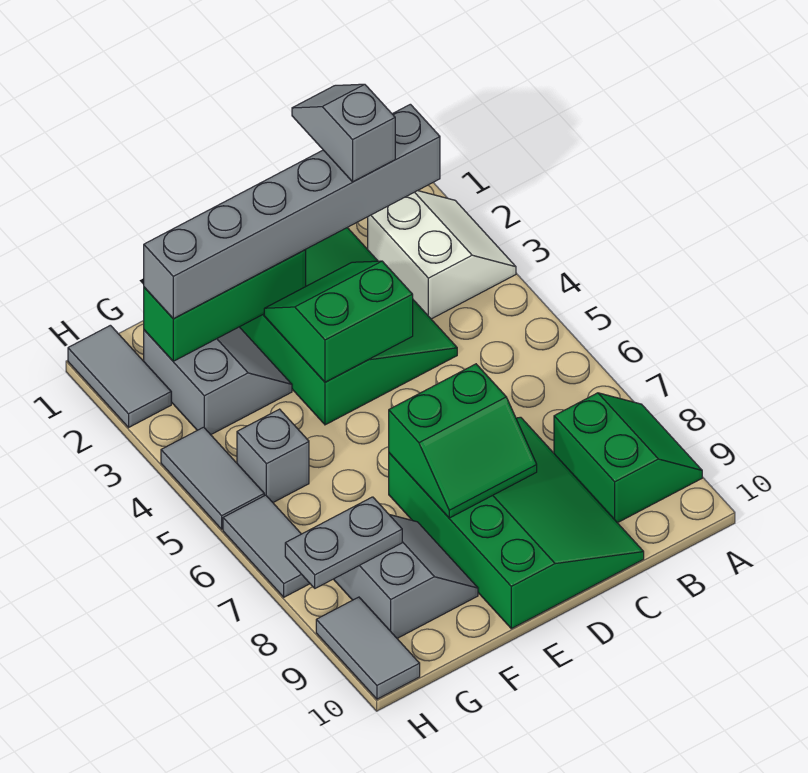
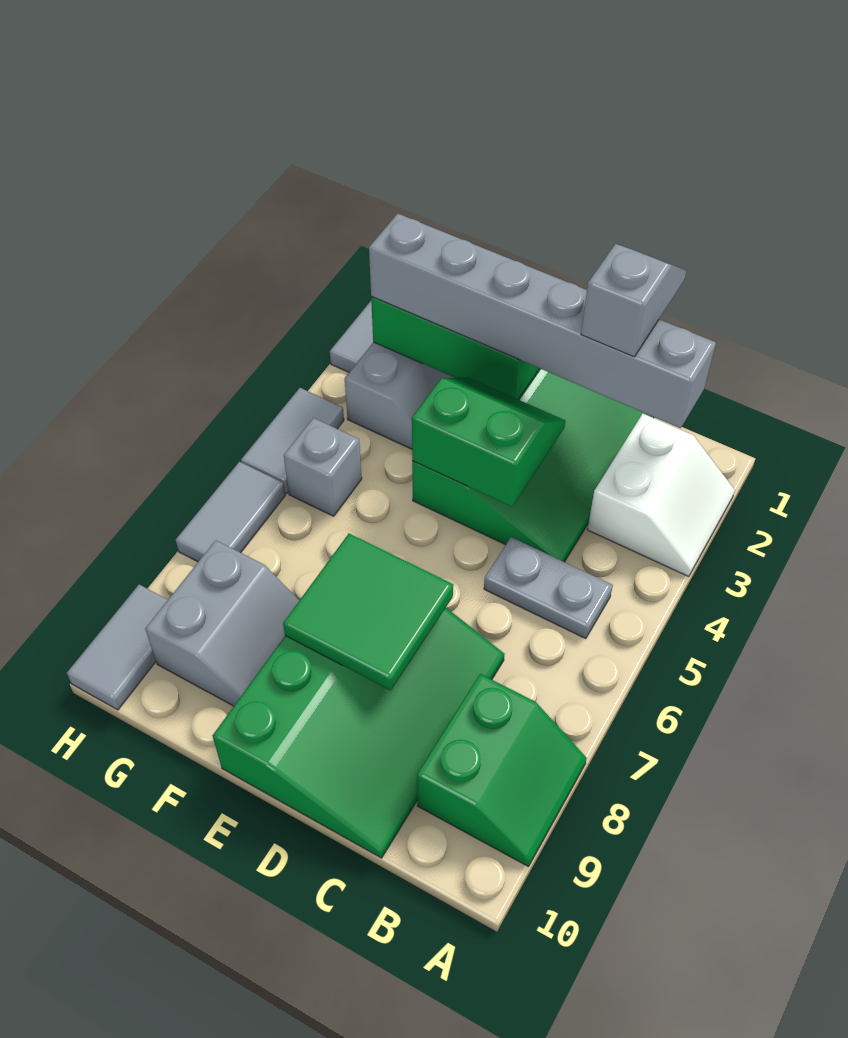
green 2x2 slope [389,364,537,518] -> green 2x2 tile [283,534,453,690]
grey 1x2 plate [285,497,402,588] -> grey 1x2 plate moved to [484,537,613,639]

